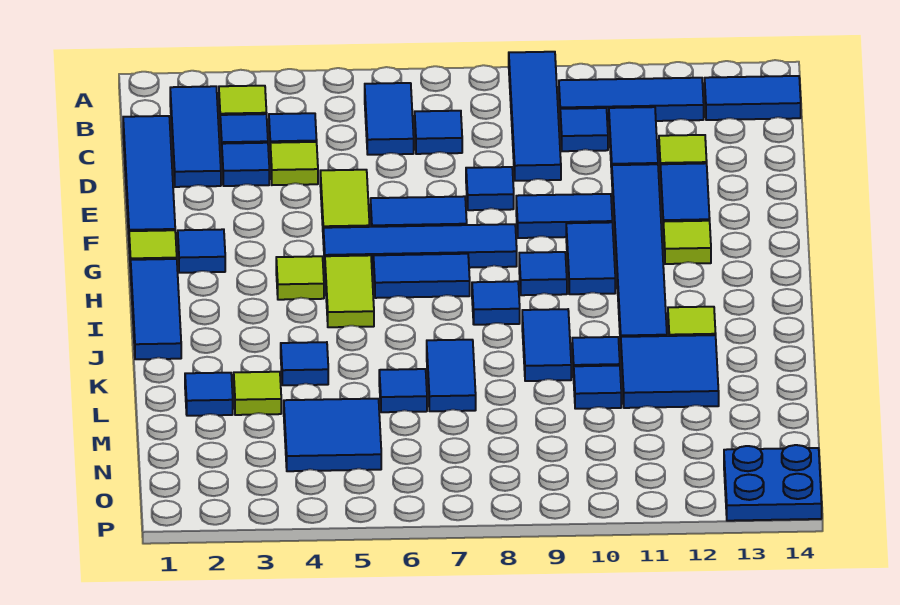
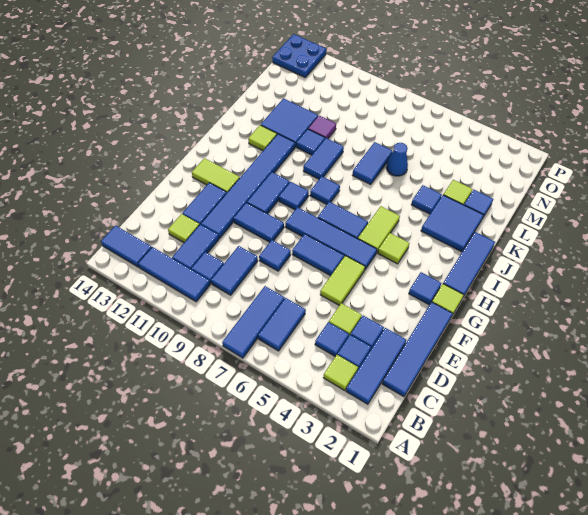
blue 1x4 tile [509,52,561,181] -> blue 1x2 tile [211,246,258,295]
blue 1x1 tile [415,111,462,154] -> blue 1x3 tile [222,286,285,358]
lime 1x1 tile [663,221,711,264] -> lime 1x2 tile [192,158,240,192]
blue 1x1 tile [379,369,427,412] -> blue 1x1 cone [386,143,408,176]
blue 1x1 tile [574,366,621,409] -> purple 1x1 tile [308,116,336,139]
blue 2x2 tile [284,399,381,471] -> blue 2x2 tile moved to [421,195,483,252]

